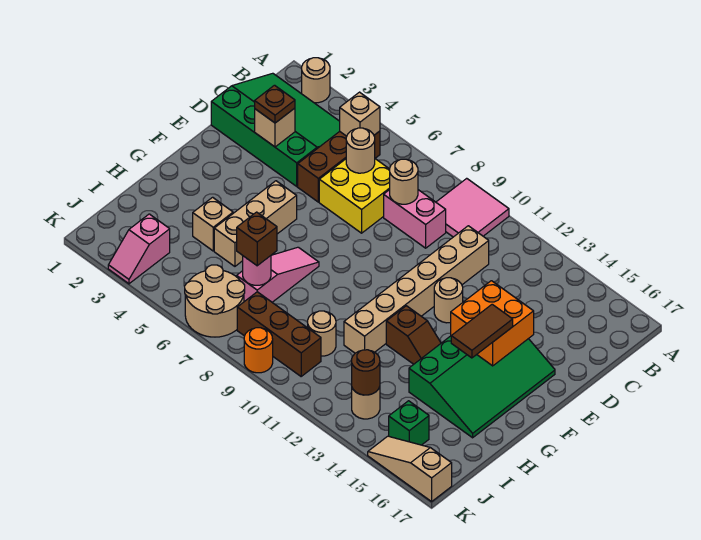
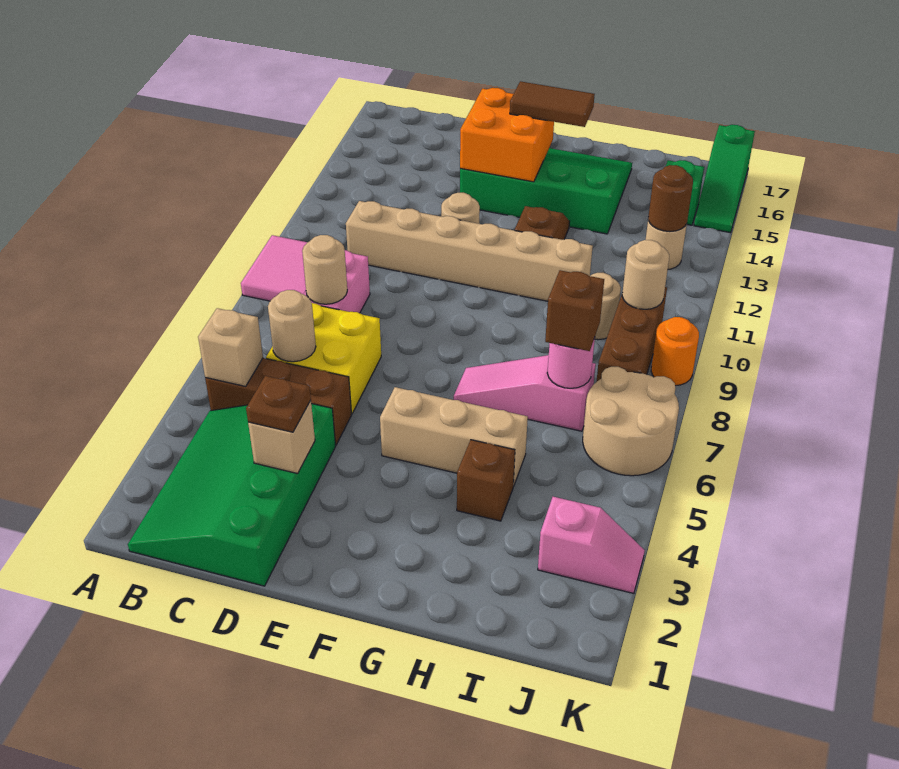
tan 1x1 round brick [302,58,330,103] -> tan 1x1 round brick moved to [622,240,669,309]
tan 1x1 brick [193,197,233,251] -> brown 1x1 brick [457,440,515,521]
tan 1x3 slope [368,436,452,502] -> green 1x3 slope [694,125,755,233]

